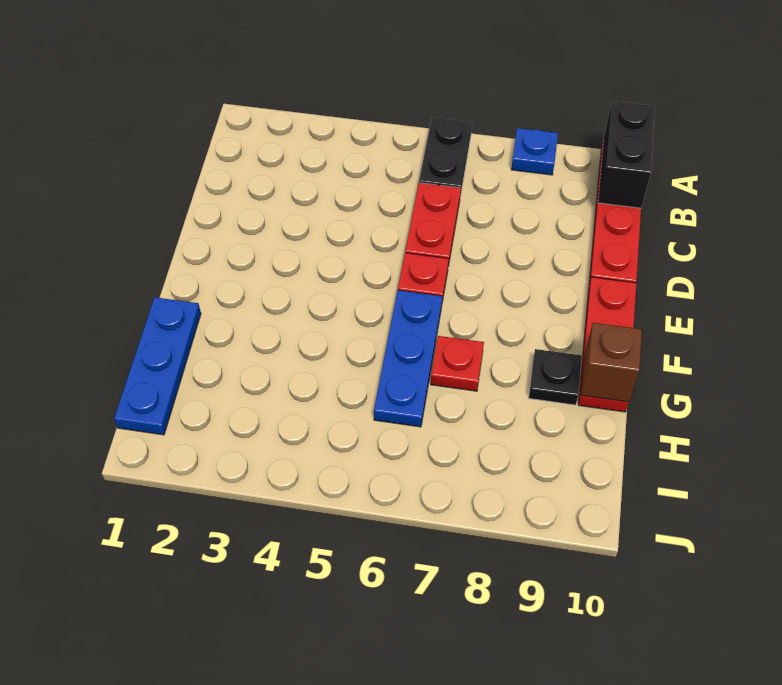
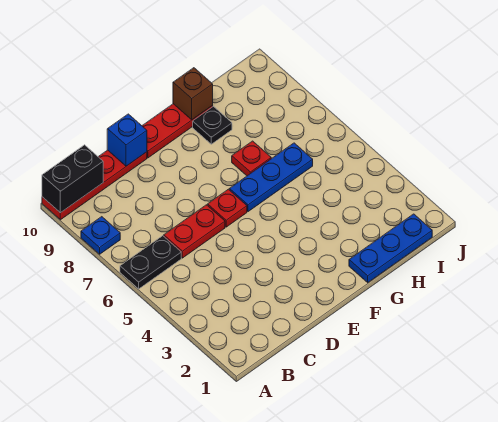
none -> blue 1x1 brick [107,114,147,166]

